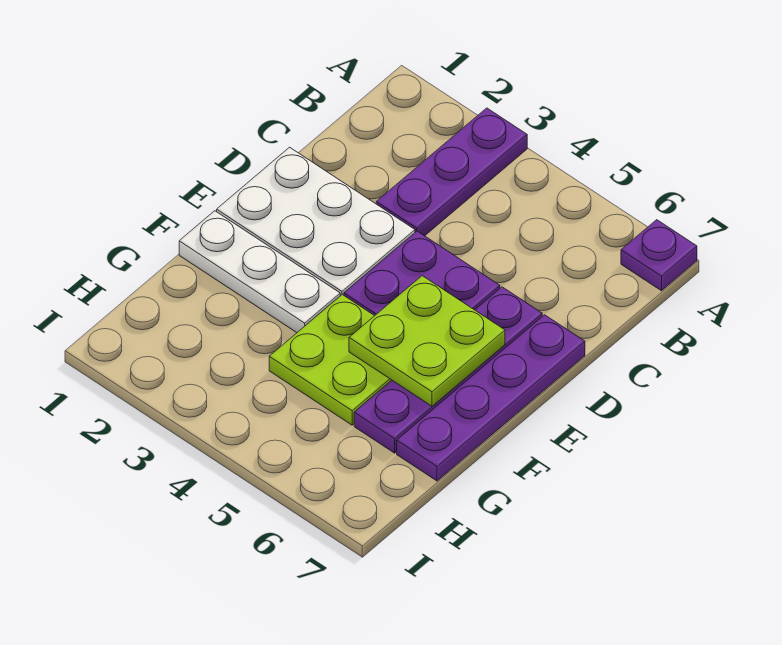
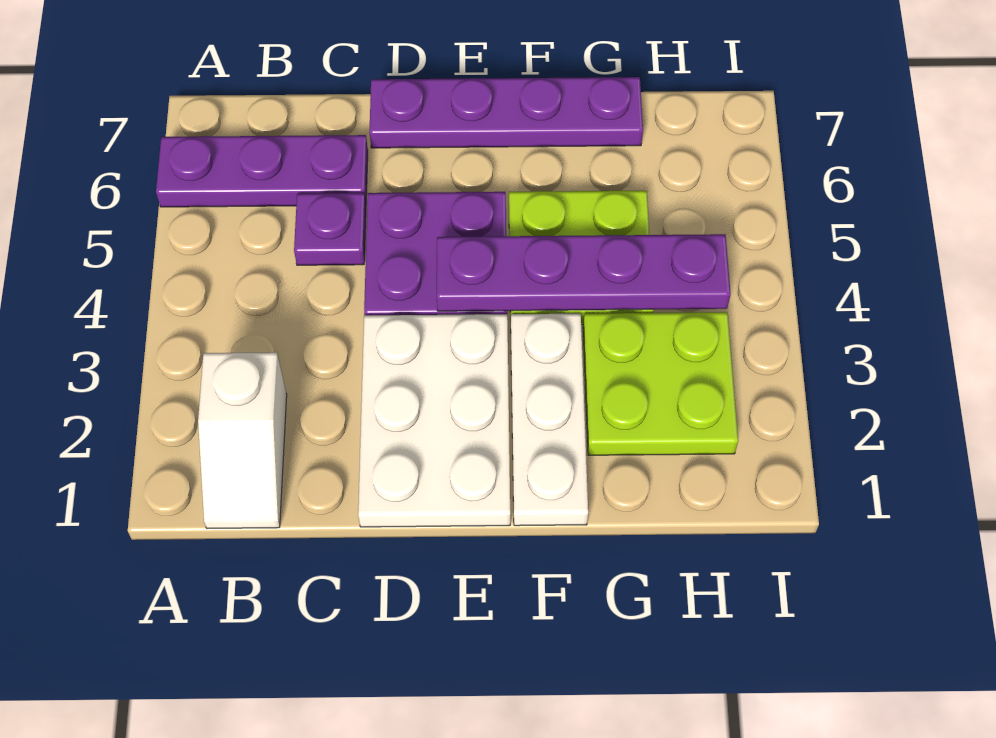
purple 1x3 plate [376,108,527,236] -> purple 1x3 plate moved to [156,135,368,207]
purple 1x1 plate [621,220,697,291] -> purple 1x1 plate moved to [294,193,366,265]
none -> white 1x2 slope [198,352,287,529]
purple 1x4 plate [354,287,542,453] -> purple 1x4 plate moved to [437,234,731,311]
lime 2x2 plate [349,276,505,406] -> lime 2x2 plate moved to [583,312,738,455]

